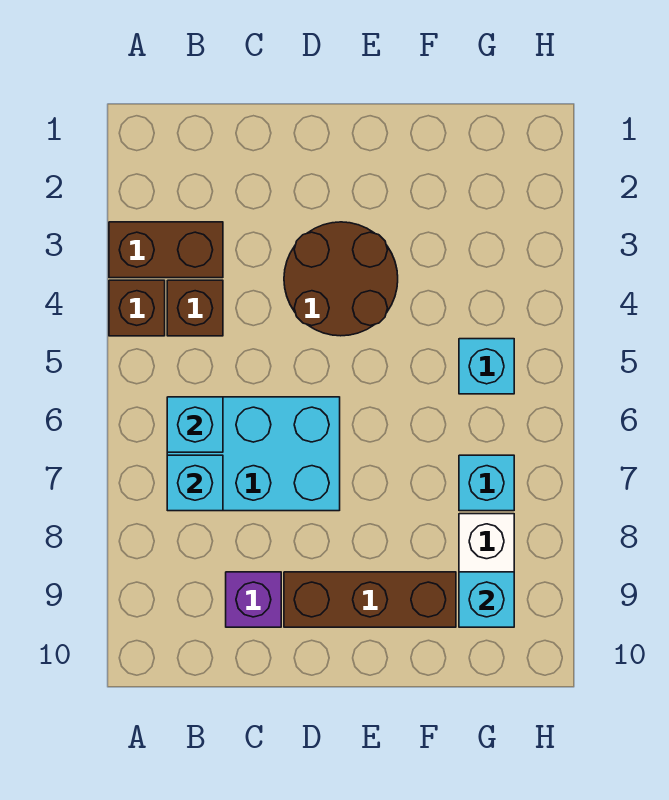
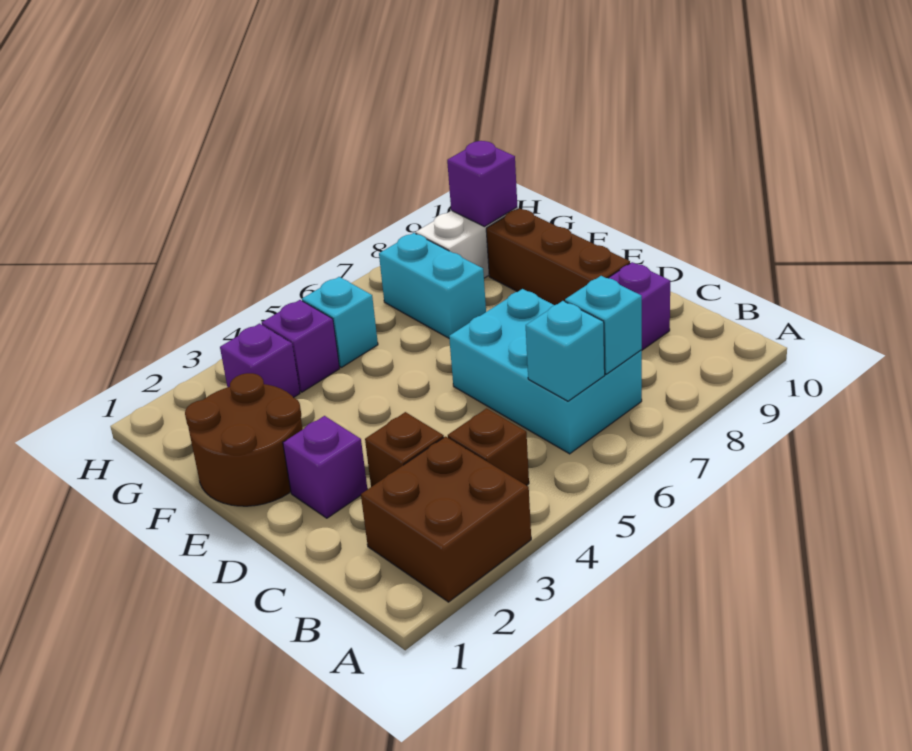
brown 1x2 brick [109,222,223,278] -> brown 2x2 brick [361,437,531,602]
brown 1x1 brick [109,280,165,336] -> brown 1x1 brick moved to [365,412,444,487]
none -> purple 1x1 brick [283,416,368,518]
brown 2x2 round brick [284,222,398,336] -> brown 2x2 round brick moved to [185,373,303,506]
none -> purple 1x1 brick [220,324,300,398]
none -> purple 1x1 brick [262,300,340,392]
cyan 1x1 brick [459,455,514,511] -> cyan 1x2 brick [379,233,486,338]
cyan 1x1 brick [459,572,514,627] -> purple 1x1 brick [447,141,517,227]

